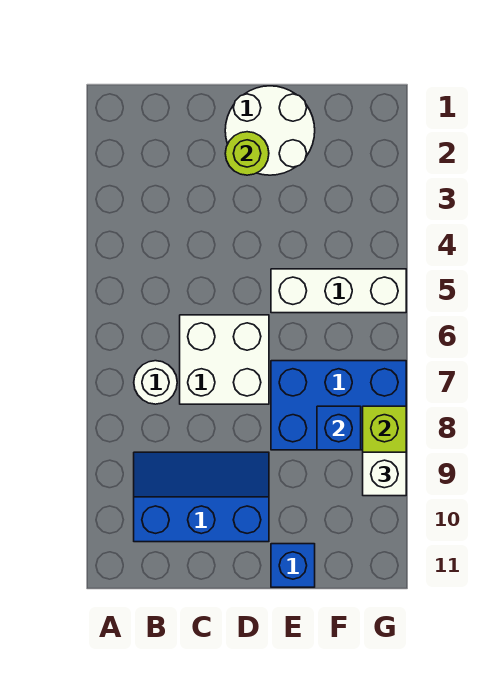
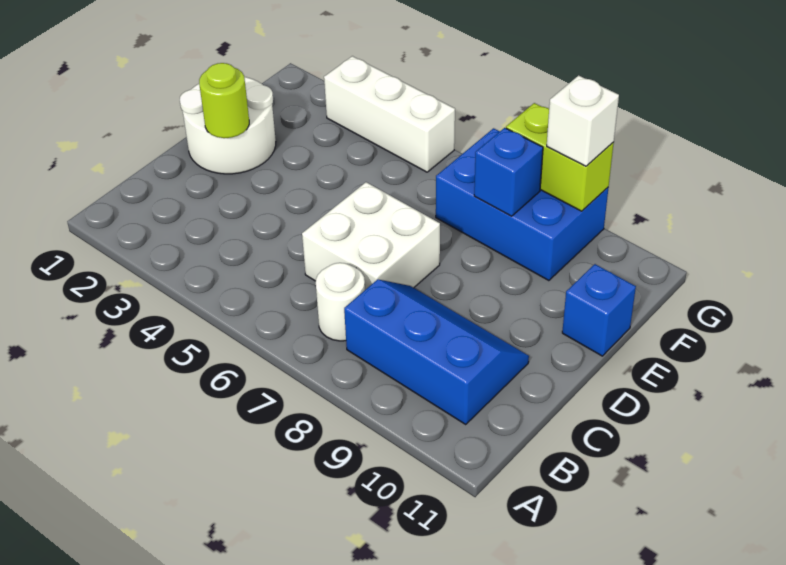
blue 2x3 slope [134,452,269,542] -> blue 2x3 slope turned to [344,279,529,424]
white 1x3 brick [271,269,406,313] -> white 1x3 brick turned to [324,56,455,172]
blue 2x3 brick [271,361,406,450] -> blue 2x3 brick turned to [436,128,609,281]

